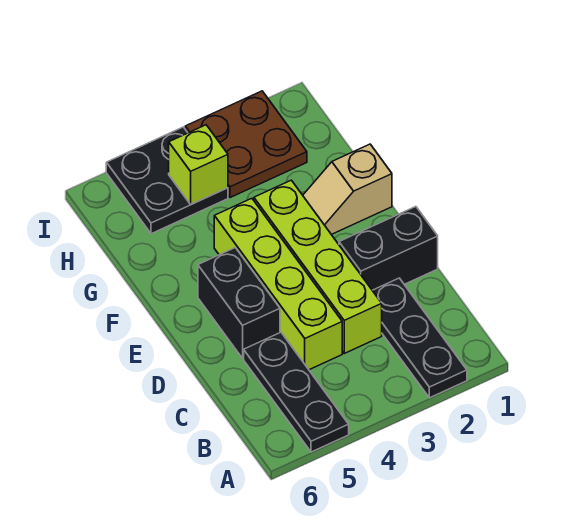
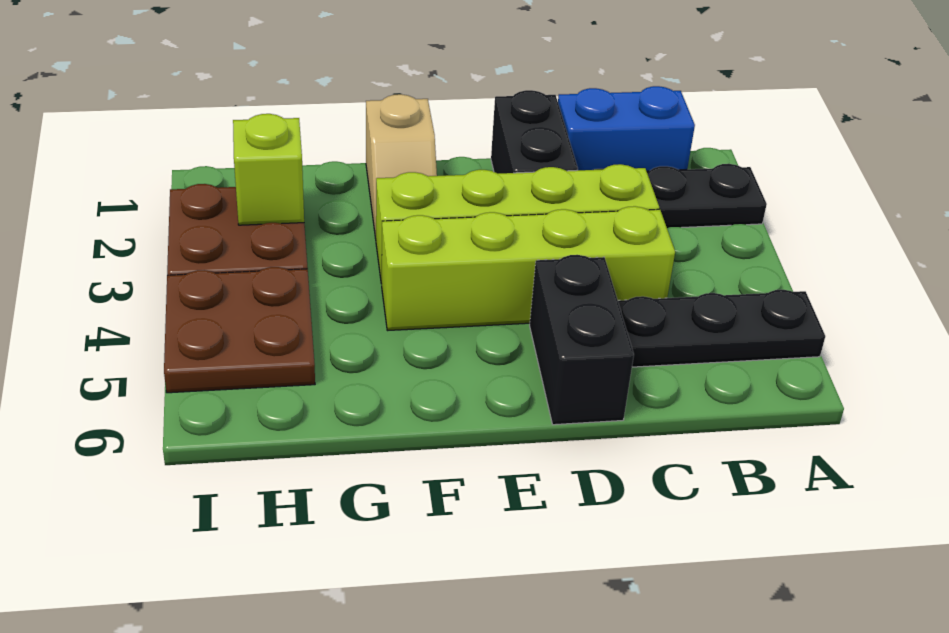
none -> blue 1x2 brick [558,86,695,171]
black 1x2 brick [198,248,280,358] -> black 1x2 brick turned to [530,255,634,425]
black 2x2 plate [106,127,228,234] -> brown 2x2 plate [164,267,315,393]
lime 1x1 brick [169,125,228,204] -> lime 1x1 brick moved to [233,114,304,225]

